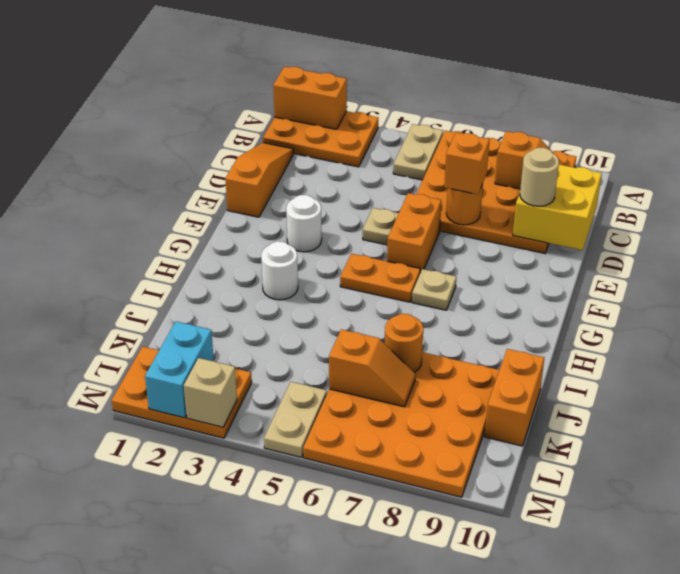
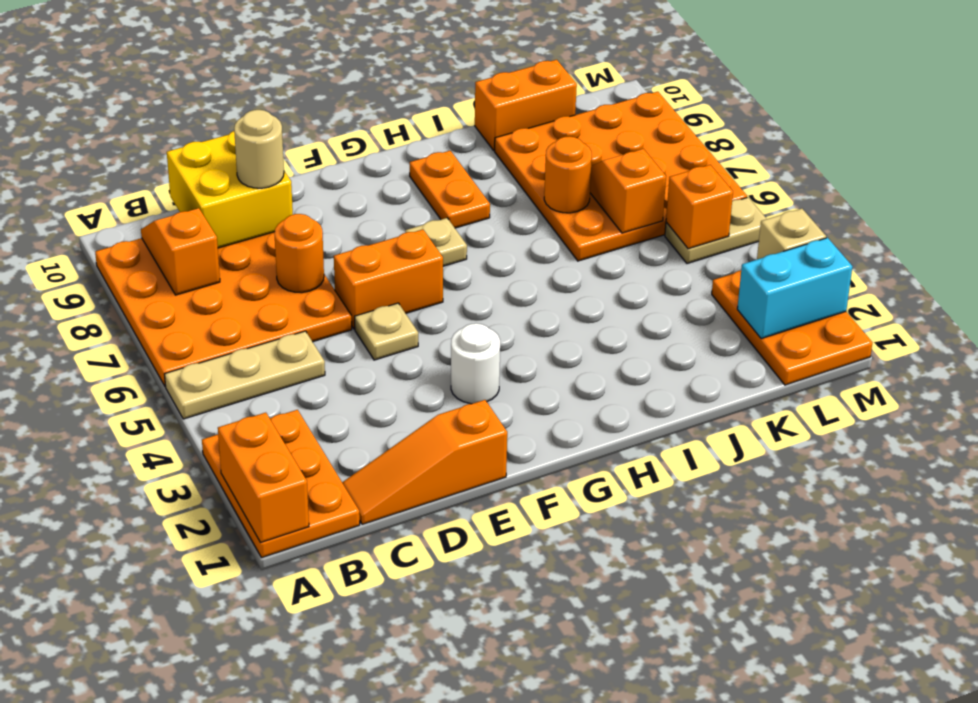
tan 1x2 plate [393,124,443,180] -> tan 1x3 plate [165,331,325,419]
orange 1x1 brick [444,133,490,194] -> orange 1x1 brick moved to [666,165,733,249]
orange 1x2 plate [340,254,420,302] -> orange 1x2 plate moved to [410,151,490,228]
white 1x1 round brick [261,241,298,300] -> none

